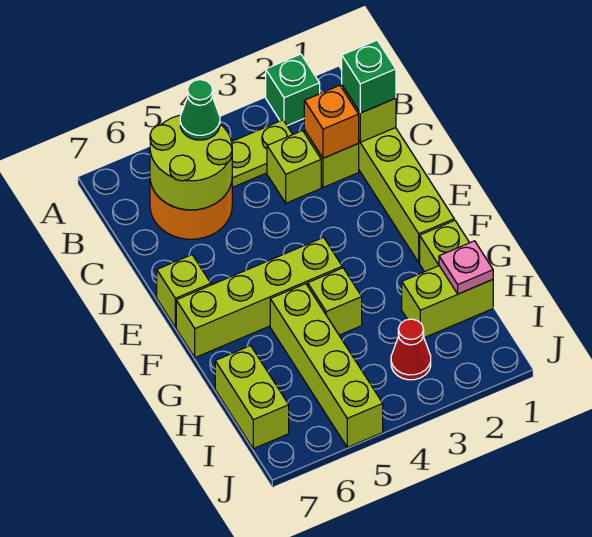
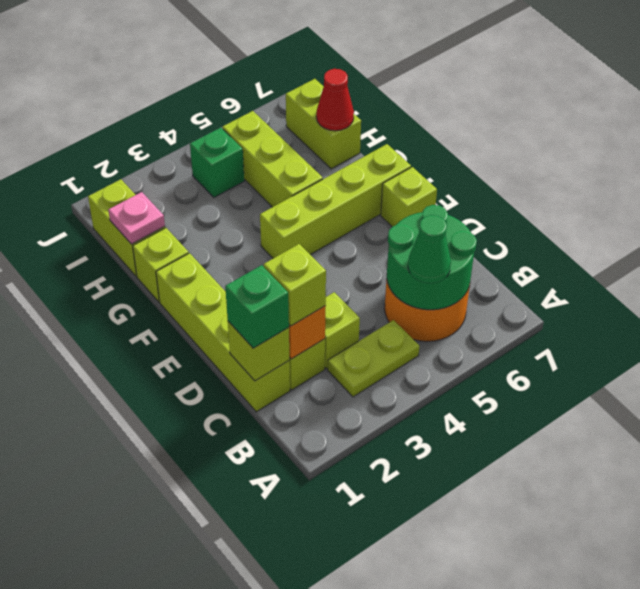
green 1x1 brick [266,54,320,126] -> green 1x1 brick moved to [190,127,244,197]
lime 2x2 round brick [150,115,232,210] -> green 2x2 round brick [387,205,477,310]
lime 1x1 brick [308,268,362,335] -> lime 1x1 brick moved to [264,244,326,326]
lime 1x4 brick [270,284,383,447] -> lime 1x3 brick [223,111,323,207]
lime 1x2 brick [402,266,493,338] -> lime 1x2 brick turned to [88,179,165,276]
red 1x1 cone [391,319,431,380] -> red 1x1 cone moved to [316,69,354,131]

